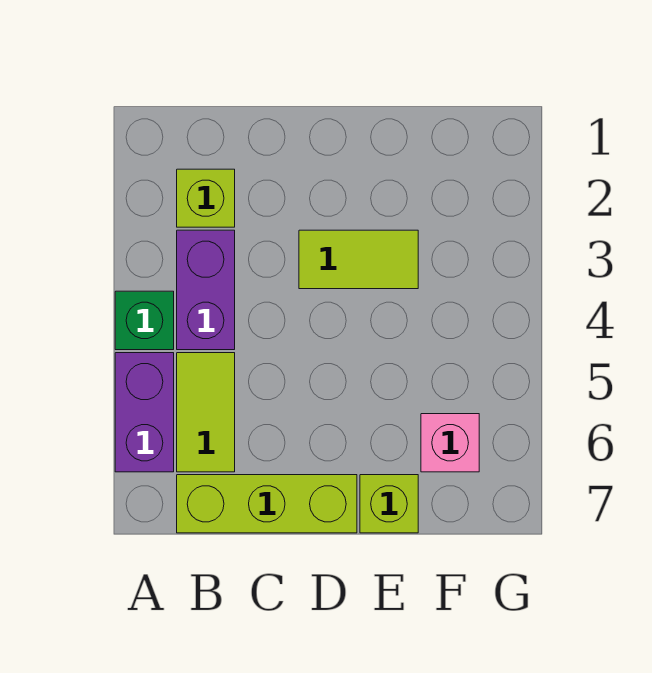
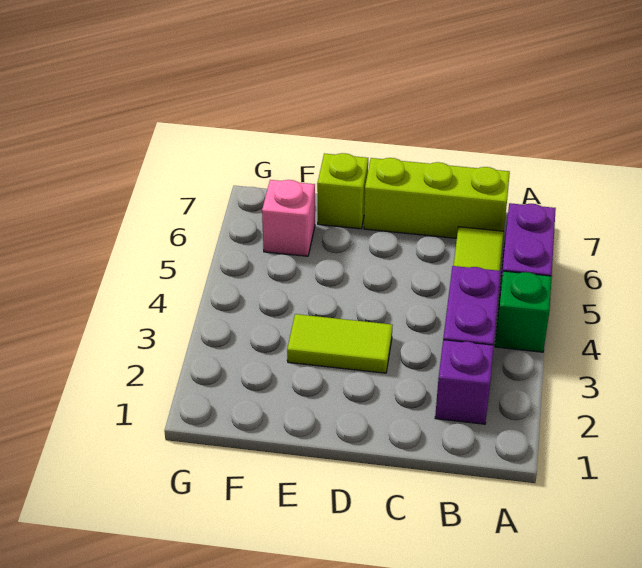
lime 1x1 brick [177,169,235,227] -> purple 1x1 brick [435,340,494,424]

